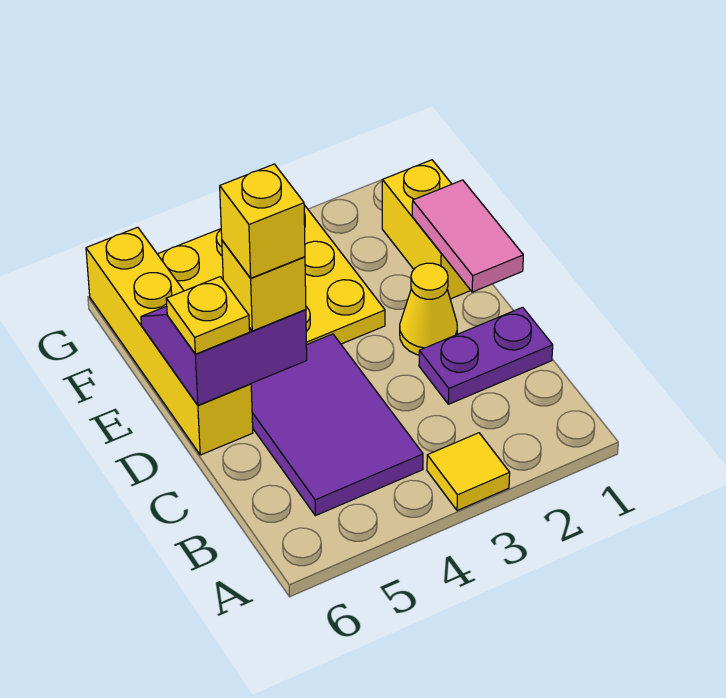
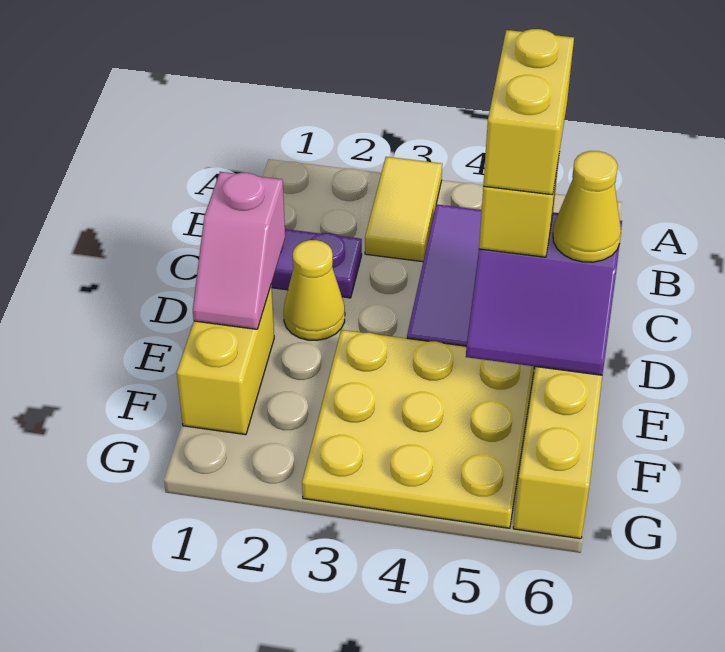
yellow 1x1 tile [427,433,510,511] -> yellow 1x2 tile [365,157,442,262]
pink 1x2 tile [412,180,523,292] -> pink 1x2 slope [193,172,285,329]
yellow 1x1 brick [220,164,305,278] -> yellow 1x2 brick [483,29,574,195]
yellow 1x1 plate [166,277,250,354] -> yellow 1x1 cone [553,151,621,262]

